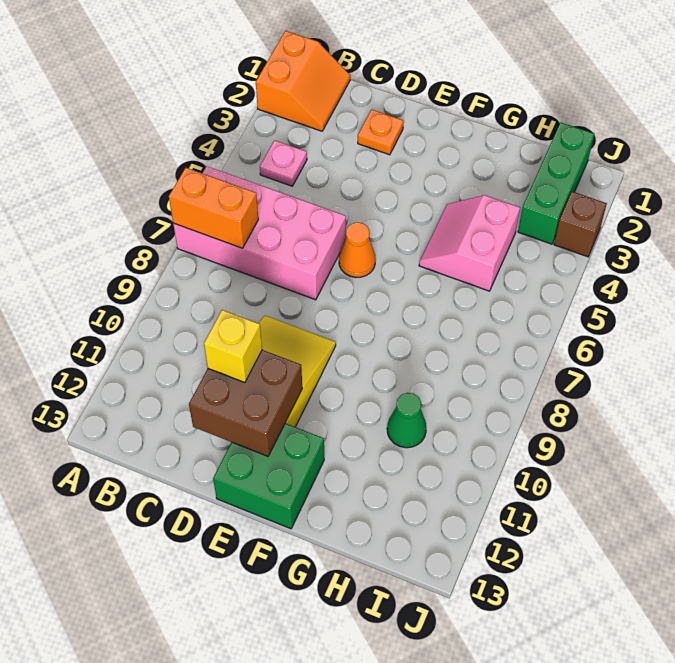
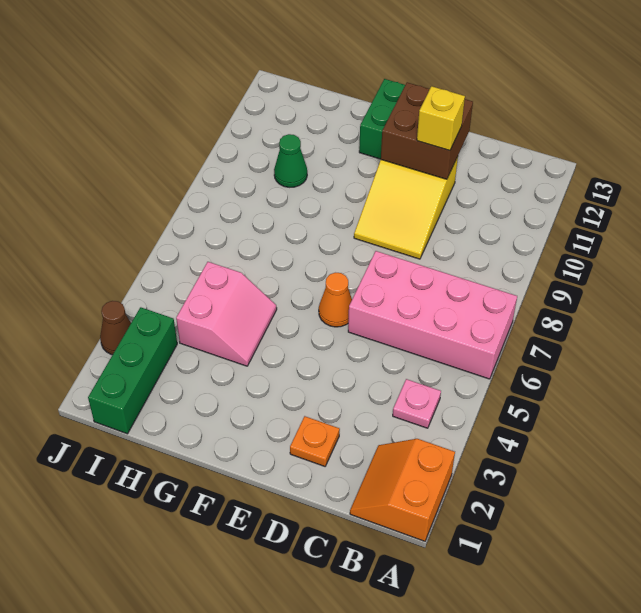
orange 1x2 brick [169,168,258,248] -> none
brown 1x1 brick [554,192,607,257] -> brown 1x1 cone [100,301,131,355]

